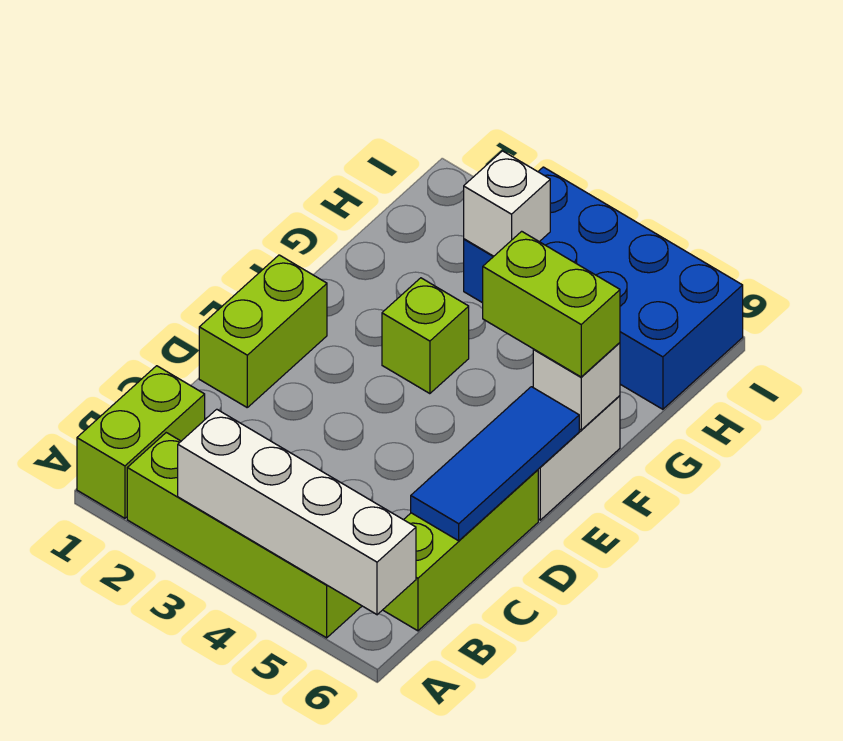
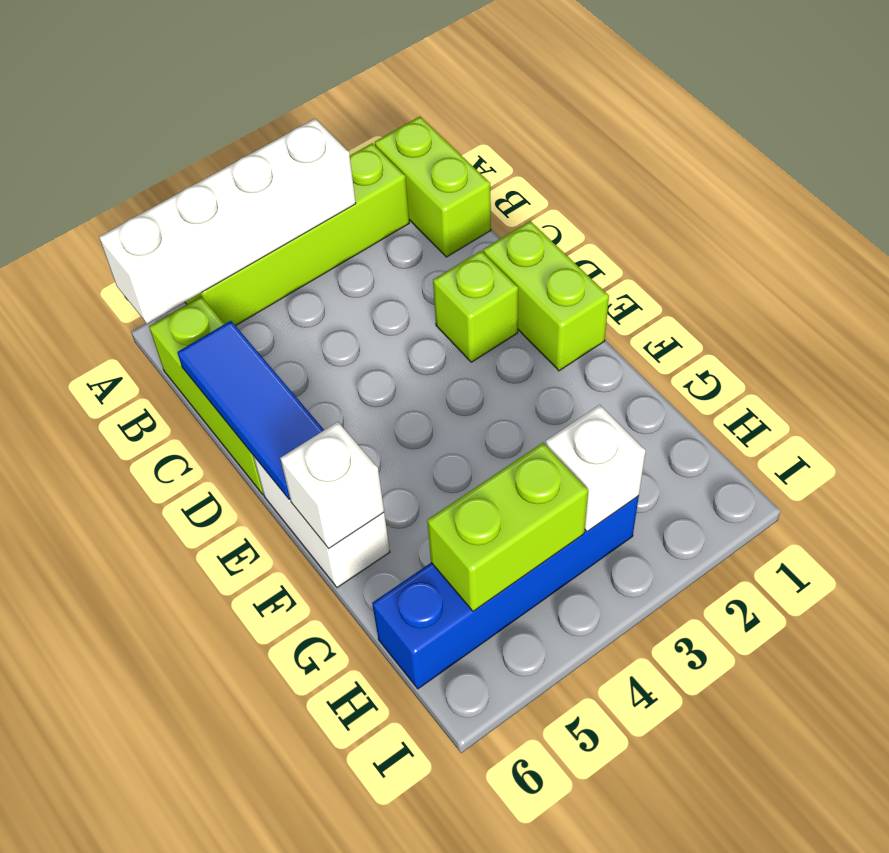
lime 1x1 brick [382,278,469,394] -> lime 1x1 brick moved to [433,251,518,362]
lime 1x2 brick [483,231,620,377] -> lime 1x2 brick moved to [427,443,588,611]
blue 2x4 brick [464,167,743,409] -> blue 1x4 brick [372,496,639,689]

